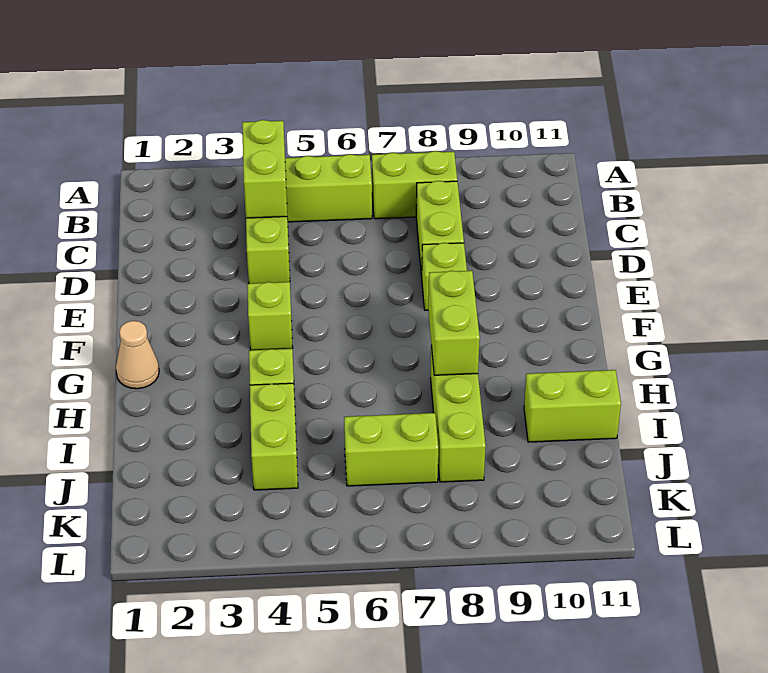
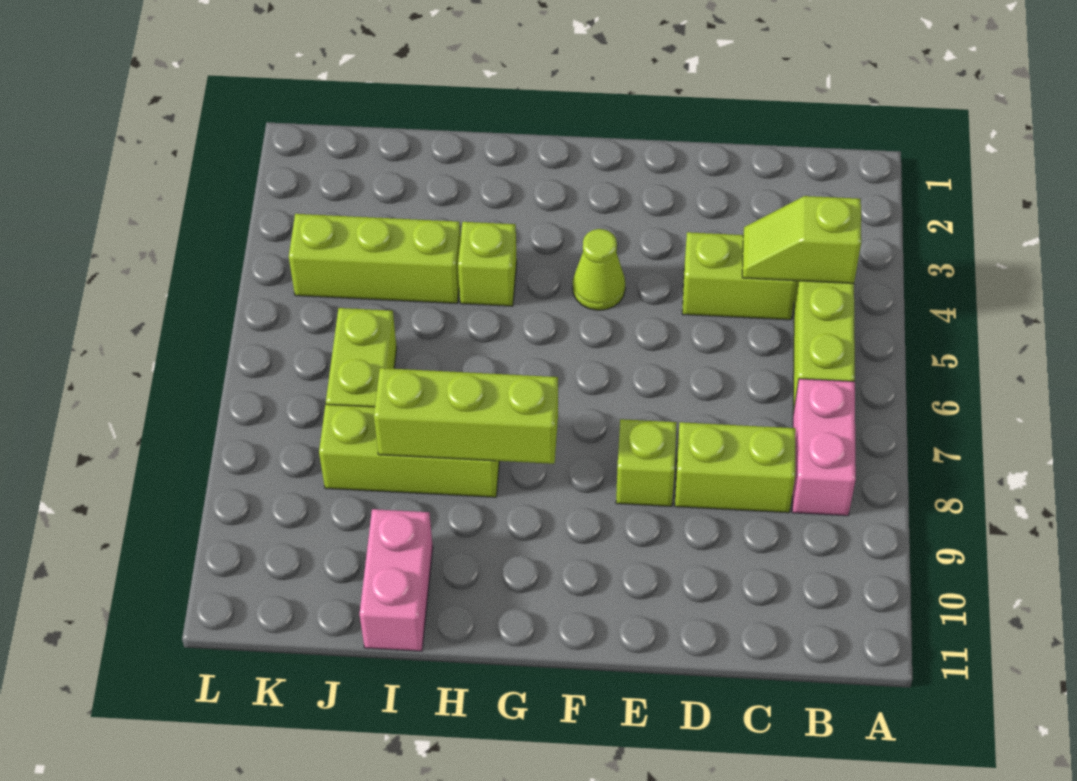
lime 1x2 brick [242,120,287,218] -> lime 1x2 slope [742,196,861,283]
lime 1x2 brick [372,151,457,219] -> pink 1x2 brick [792,379,856,516]
lime 1x1 brick [247,282,293,350] -> lime 1x1 cone [573,229,625,310]
tan 1x1 cone [116,321,159,389] -> none
lime 1x2 brick [428,271,480,375] -> lime 1x3 brick [374,368,558,464]
lime 1x2 brick [250,383,298,490] -> lime 1x3 brick [289,214,461,303]
lime 1x2 brick [524,370,621,442] -> pink 1x2 brick [360,509,433,651]

